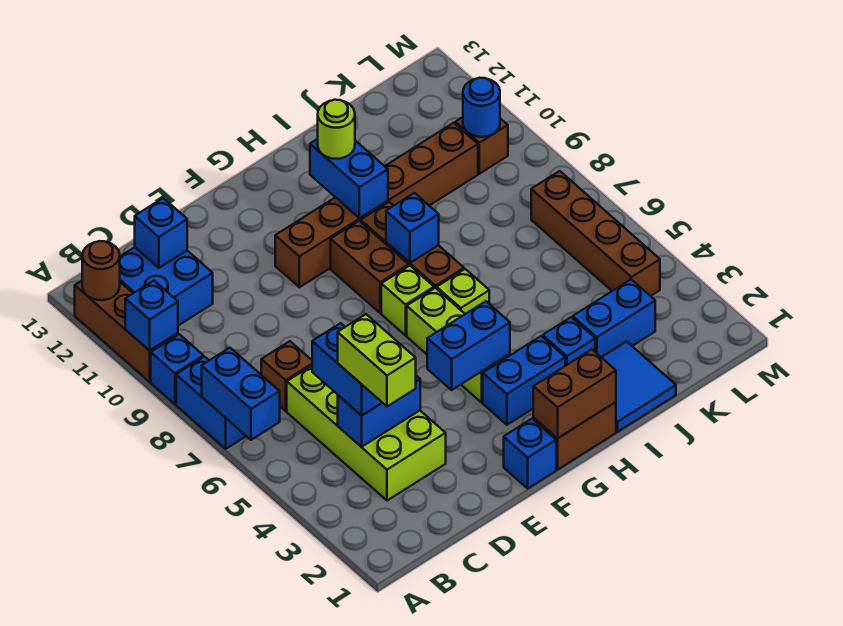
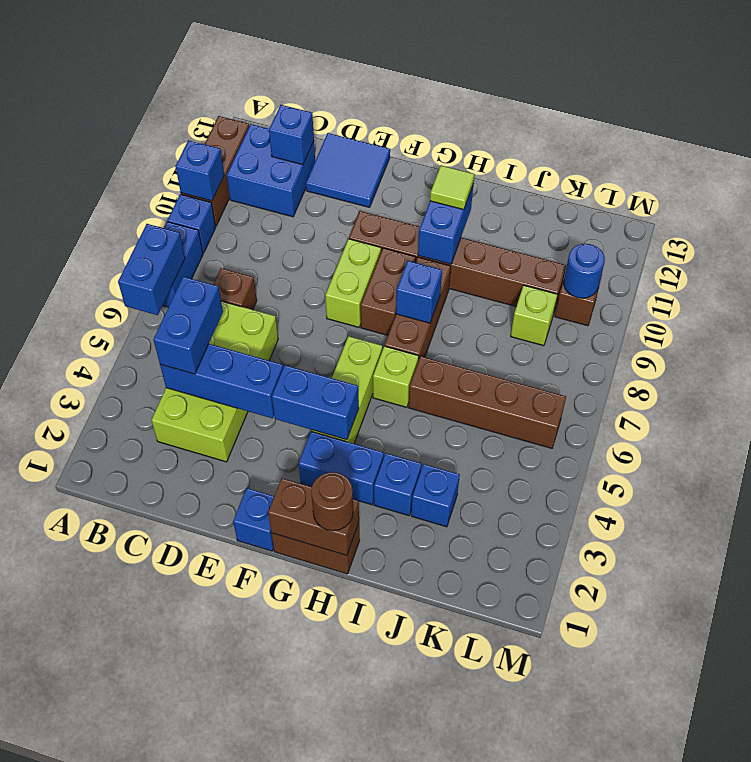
brown 1x1 round brick [82,241,120,300] -> brown 1x1 round brick moved to [311,472,353,531]
lime 1x2 brick [338,314,416,406] -> lime 1x2 brick moved to [325,239,381,327]
blue 1x2 brick [338,376,420,447] -> blue 1x3 brick [160,344,283,418]
lime 1x1 brick [381,266,434,335] -> lime 1x1 brick moved to [511,285,557,346]
lime 1x1 round brick [318,100,355,159] -> lime 1x1 tile [430,166,474,210]
blue 2x2 tile [601,342,676,432] -> blue 2x2 tile moved to [306,133,390,207]
blue 1x2 brick [573,279,655,357] -> blue 1x1 brick [411,464,460,527]
brown 1x4 brick [531,171,660,296] -> brown 1x4 brick turned to [409,356,566,448]

